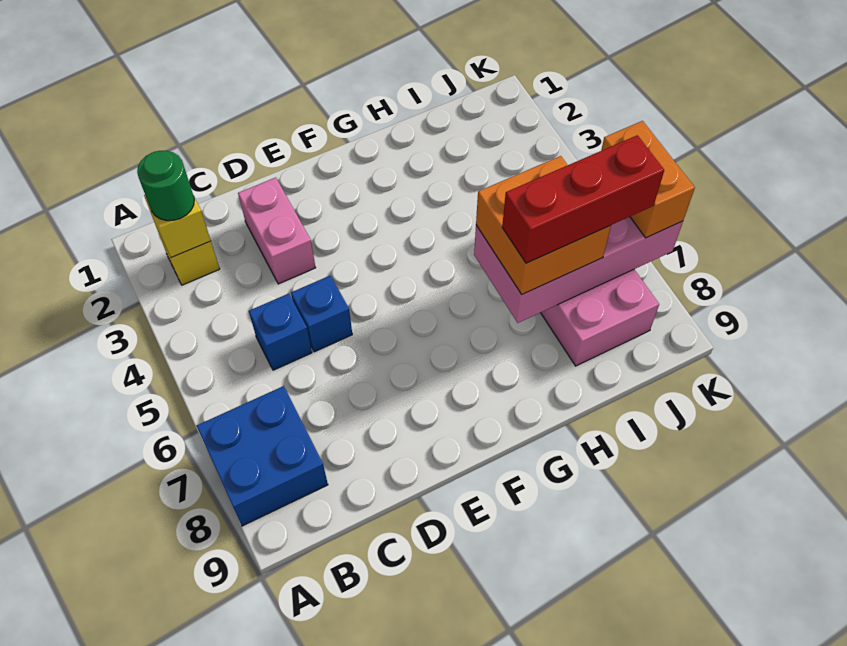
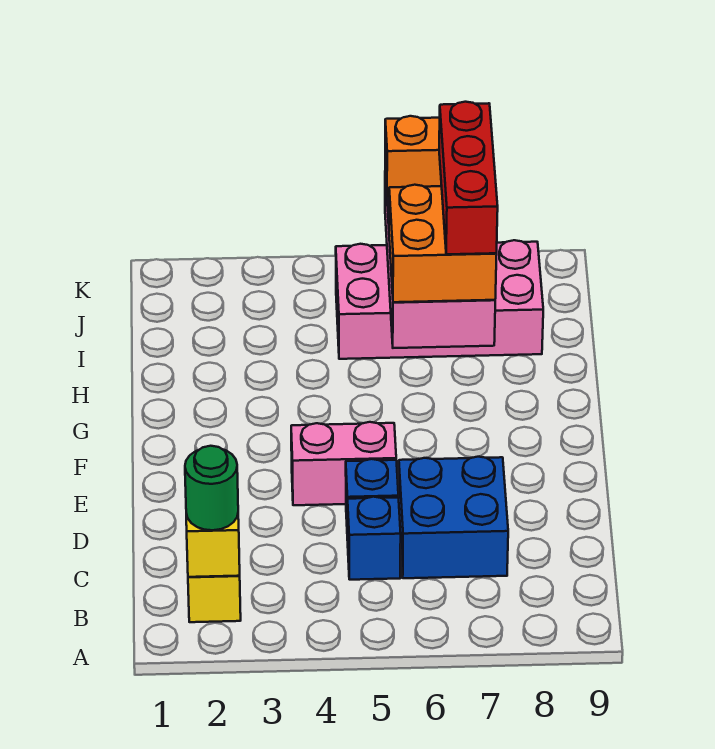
blue 2x2 brick [197,386,328,526] -> blue 2x2 brick moved to [399,457,508,578]
pink 1x2 brick [238,178,316,284] -> pink 1x2 brick moved to [291,422,396,505]

